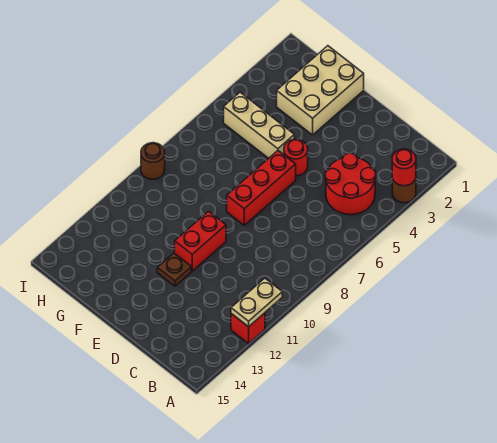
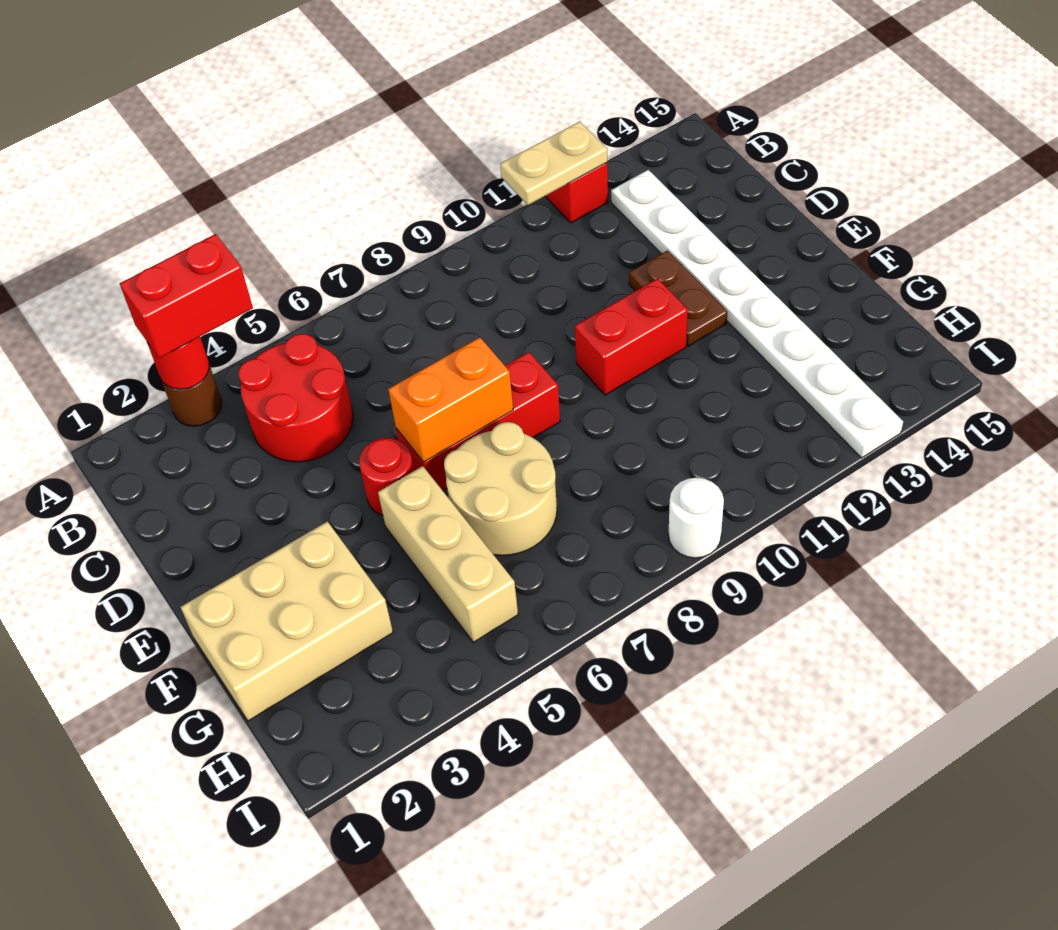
none -> red 1x2 brick [120,234,253,358]
none -> white 1x8 plate [611,170,903,458]
none -> orange 1x2 brick [388,338,513,462]
brown 1x1 plate [157,253,191,286] -> brown 1x2 plate [629,250,728,346]
none -> tan 2x2 round brick [444,422,557,555]
brown 1x1 round brick [141,143,165,179] -> white 1x1 round brick [668,478,724,558]

